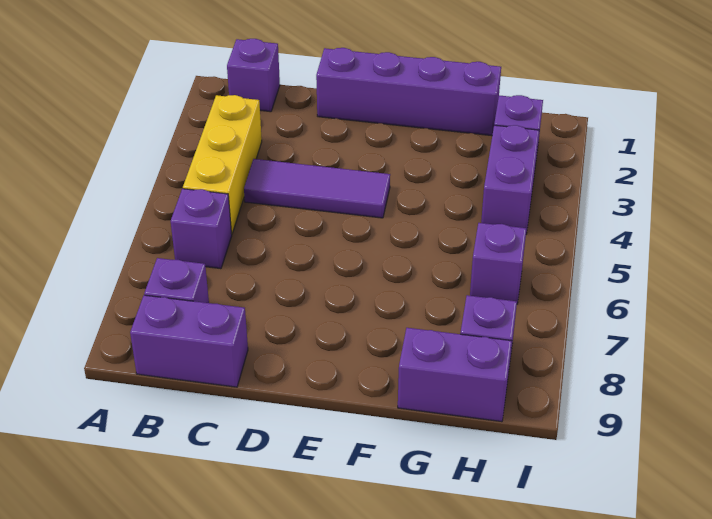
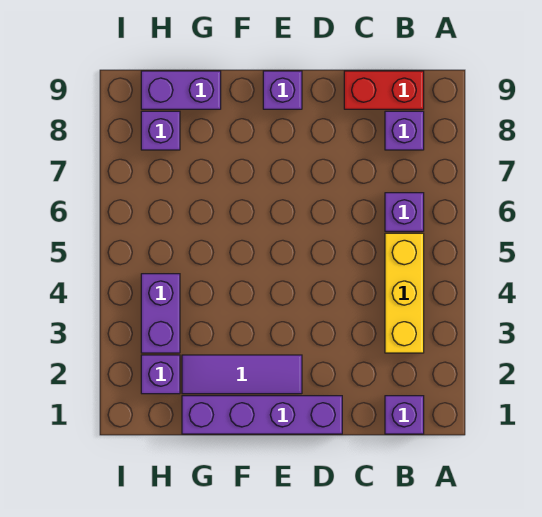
purple 1x2 brick [130,295,248,387] -> red 1x2 brick [344,71,424,109]
purple 1x3 tile [244,159,390,218] -> purple 1x3 tile moved to [182,355,302,394]
purple 1x1 brick [470,223,526,304] -> purple 1x1 brick moved to [263,71,302,109]

